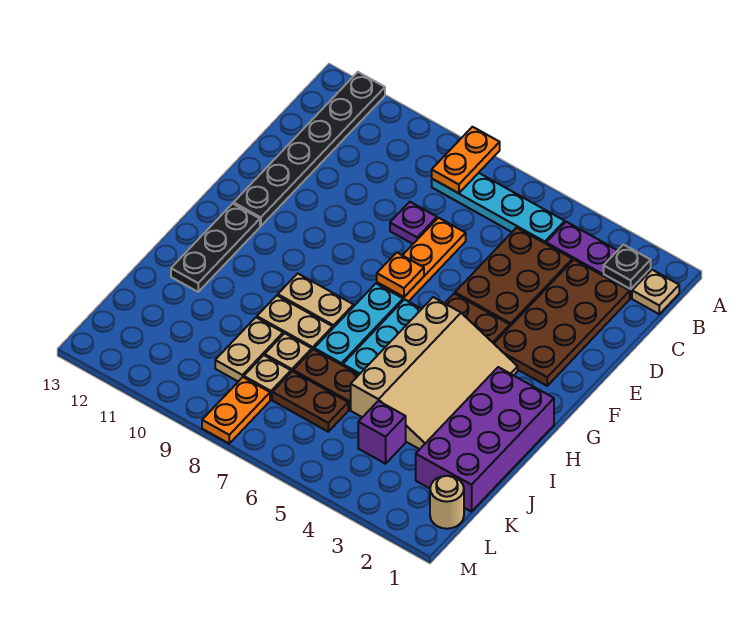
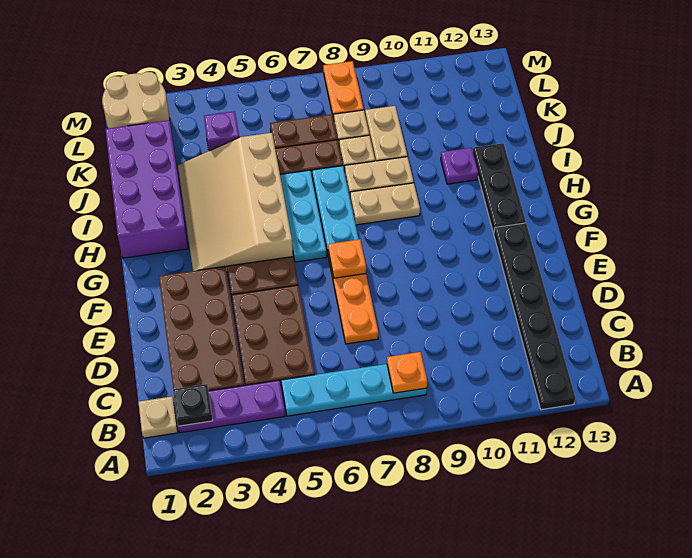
orange 1x2 plate [432,127,500,193] -> orange 1x1 plate [387,352,427,393]
purple 1x1 plate [390,202,437,244] -> purple 1x1 plate moved to [441,148,478,184]
tan 1x1 round brick [430,476,464,529] -> tan 2x2 round brick [102,72,170,128]

